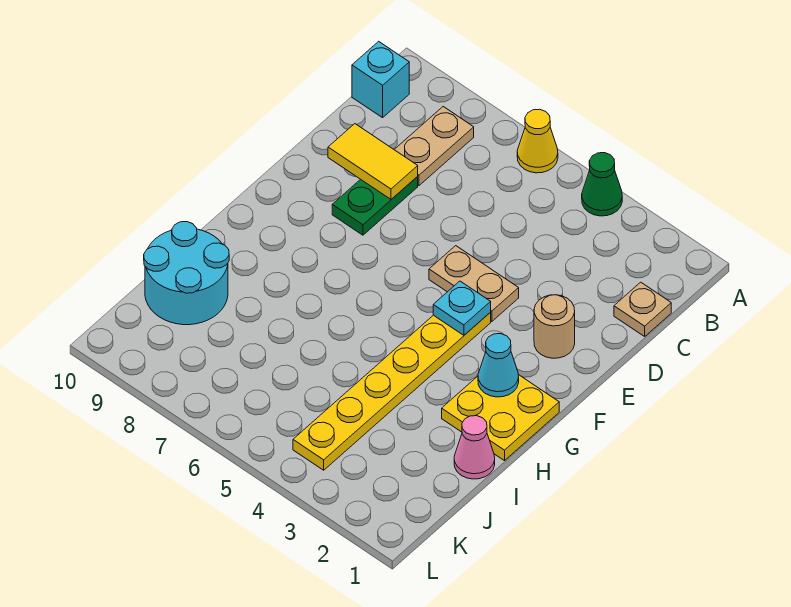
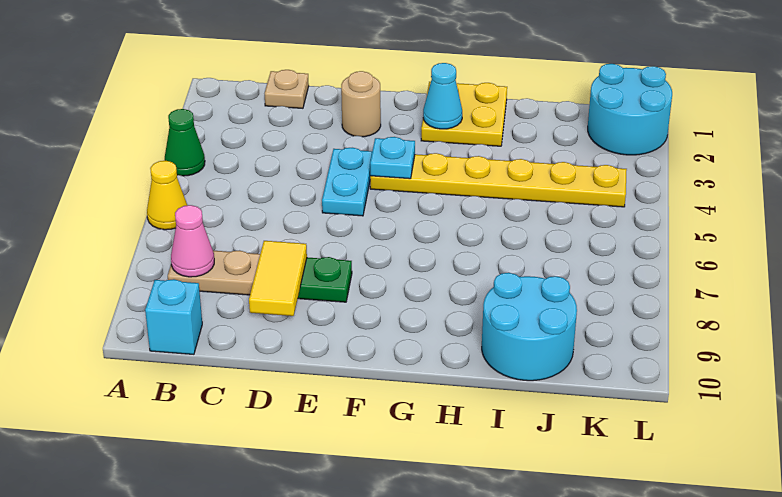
tan 1x2 plate [429,246,519,321] -> cyan 1x2 plate [322,148,372,216]
pink 1x1 cone [454,416,495,479] -> pink 1x1 cone moved to [171,205,214,277]
none -> cyan 2x2 round brick [588,64,672,155]

